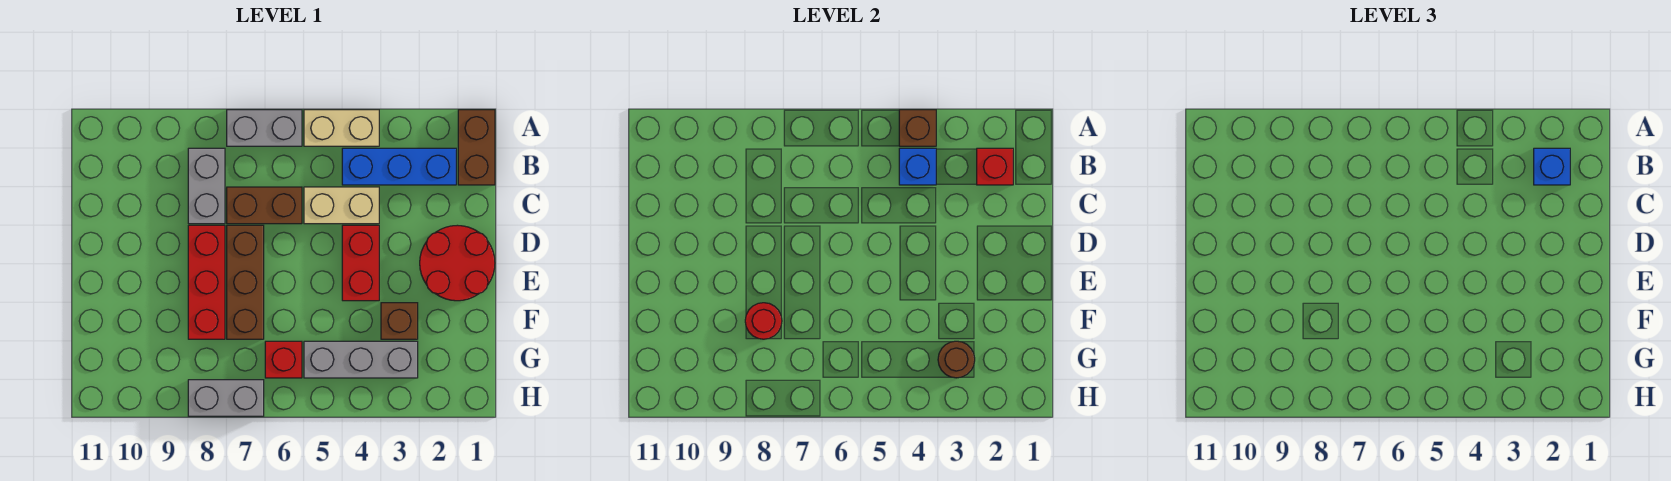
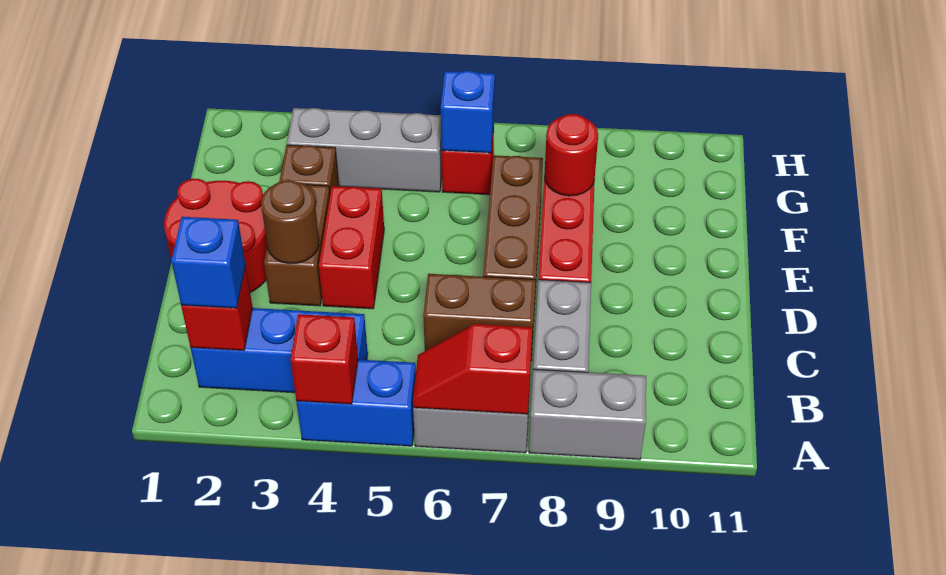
brown 1x2 brick [458,110,495,185] -> brown 1x2 brick moved to [264,185,330,306]
tan 1x2 brick [304,110,379,146] -> blue 1x2 brick [296,360,416,446]
brown 1x1 brick [899,110,936,146] -> red 1x1 brick [291,314,358,404]
none -> red 1x2 slope [413,324,532,414]
blue 1x1 brick [899,148,936,185] -> blue 1x1 brick moved to [441,71,495,153]
tan 1x2 brick [304,187,379,224] -> none
brown 1x1 round brick [938,341,975,378] -> brown 1x1 round brick moved to [261,180,319,264]
grey 1x2 brick [188,380,264,416] -> grey 1x2 brick moved to [529,369,646,460]

